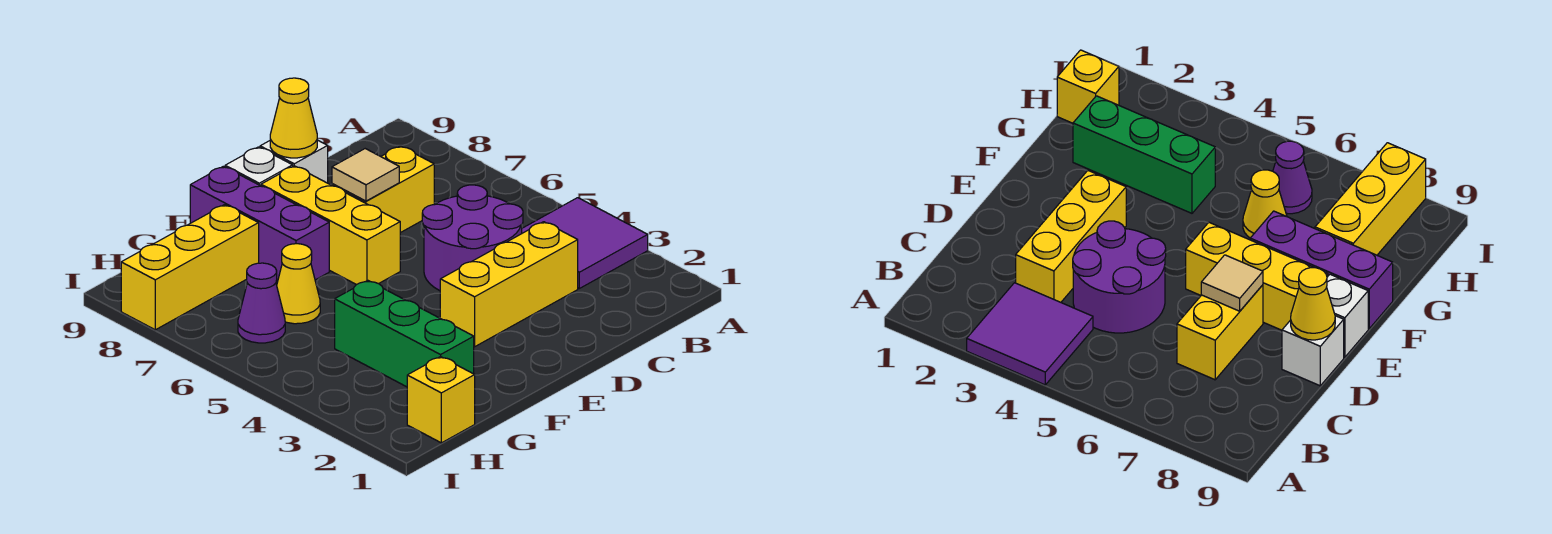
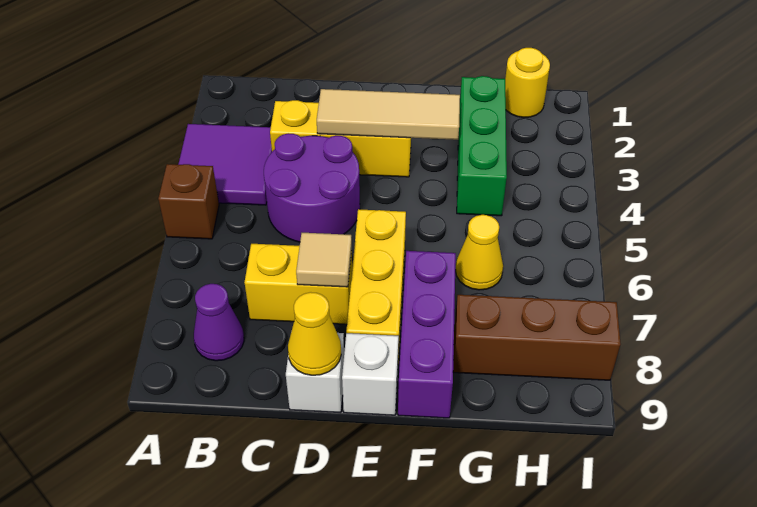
none -> brown 1x1 brick [158,164,219,239]
none -> tan 1x3 tile [317,89,460,140]
yellow 1x3 brick [121,205,259,330] -> brown 1x3 brick [453,295,620,380]
yellow 1x1 brick [407,357,475,443] -> yellow 1x1 round brick [505,48,550,117]
purple 1x1 cone [238,263,285,343] -> purple 1x1 cone moved to [194,284,244,361]

